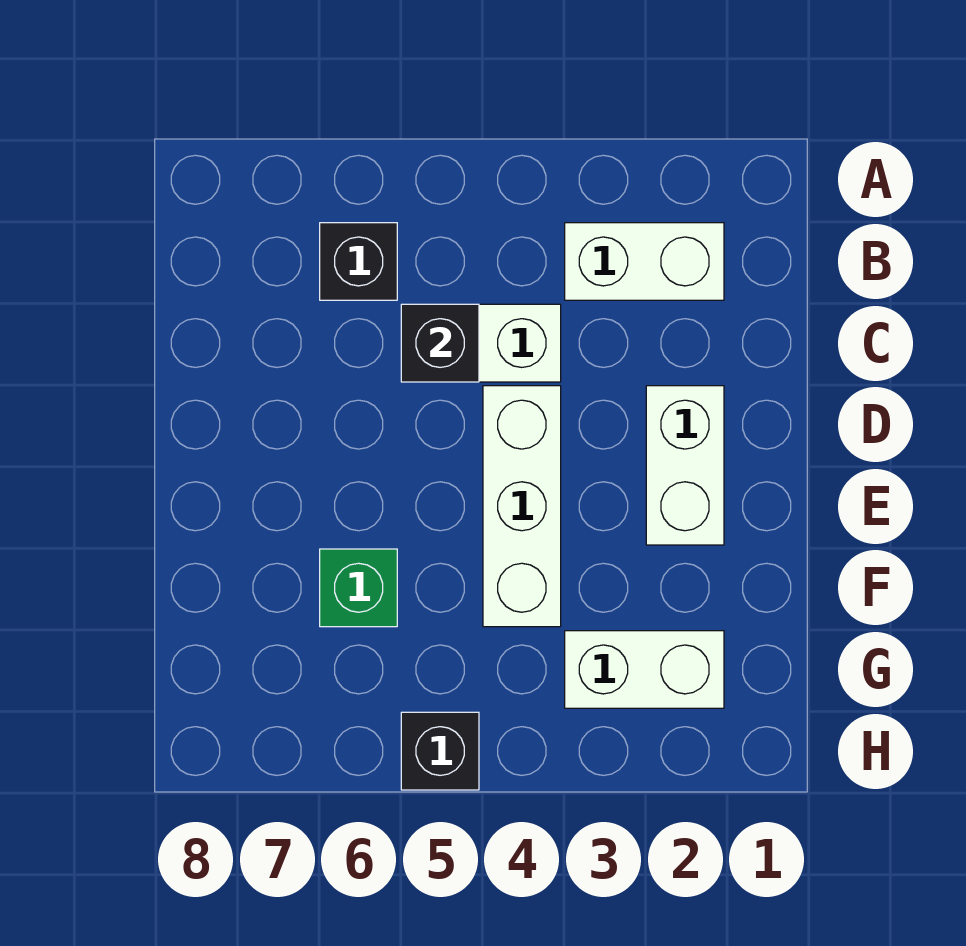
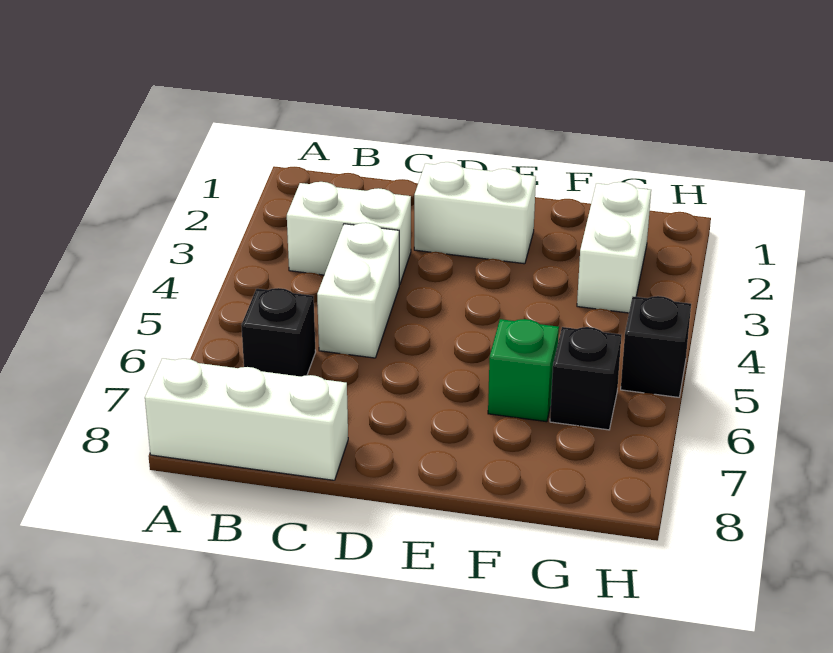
white 1x2 brick [565,223,724,300] -> white 1x2 brick turned to [287,182,411,284]
black 1x1 brick [401,304,479,382] -> black 1x1 brick moved to [550,327,621,430]
white 1x3 brick [483,386,561,627] -> white 1x3 brick moved to [145,358,348,480]

